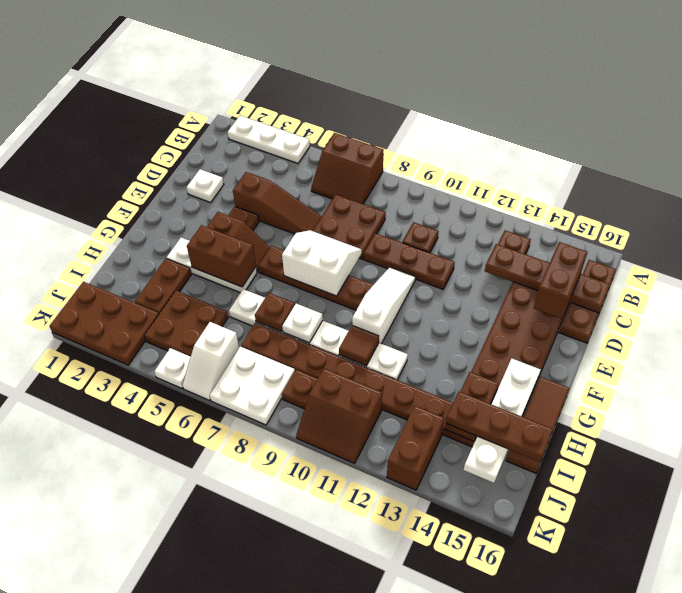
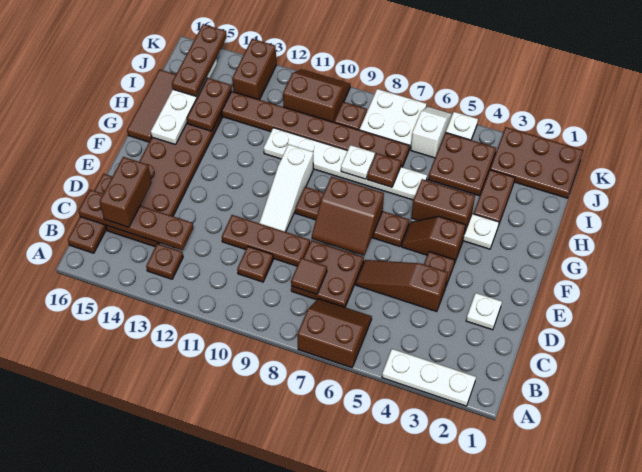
white 2x2 slope [282,230,362,296] -> brown 2x2 slope [312,177,384,255]
brown 1x1 tile [339,325,379,366] -> brown 1x1 tile moved to [291,258,327,294]
brown 1x3 plate [446,392,553,462] -> brown 1x3 plate turned to [172,24,227,96]

